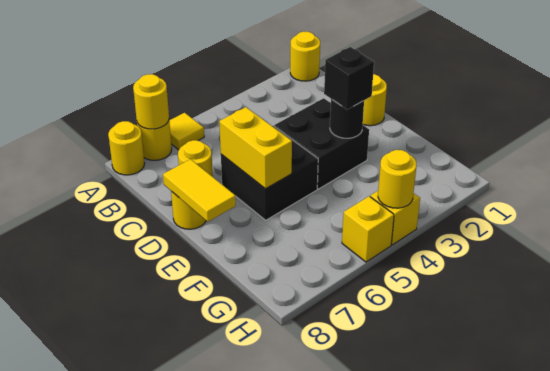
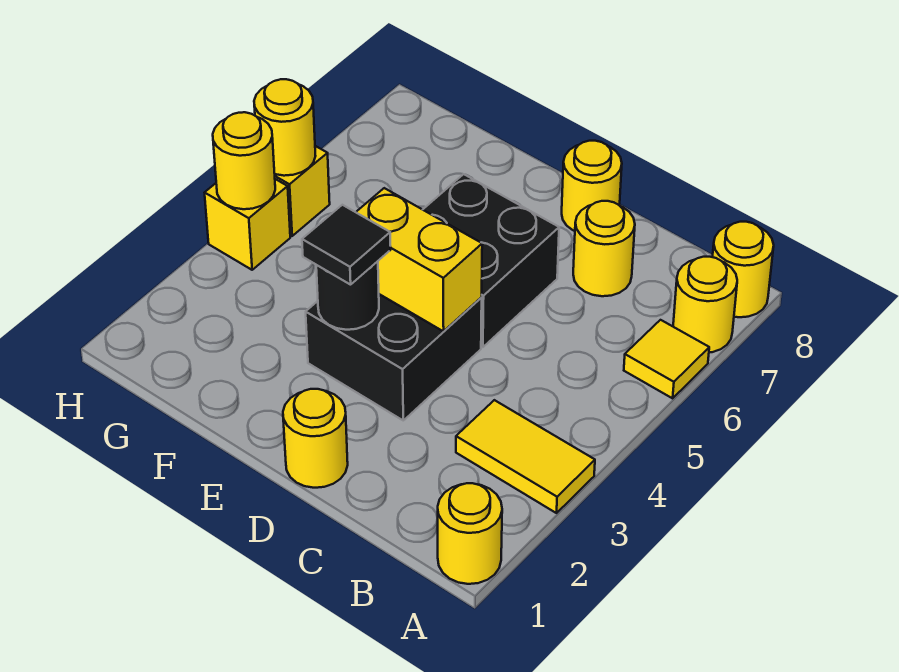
yellow 1x1 round brick [133,74,169,129] -> yellow 1x1 round brick moved to [254,79,315,176]
yellow 1x2 brick [219,107,292,189] -> yellow 1x2 brick moved to [356,188,482,331]
yellow 1x2 tile [163,159,236,222] -> yellow 1x2 tile moved to [456,400,595,513]
black 1x1 brick [324,47,374,109] -> black 1x1 tile [302,205,391,285]

